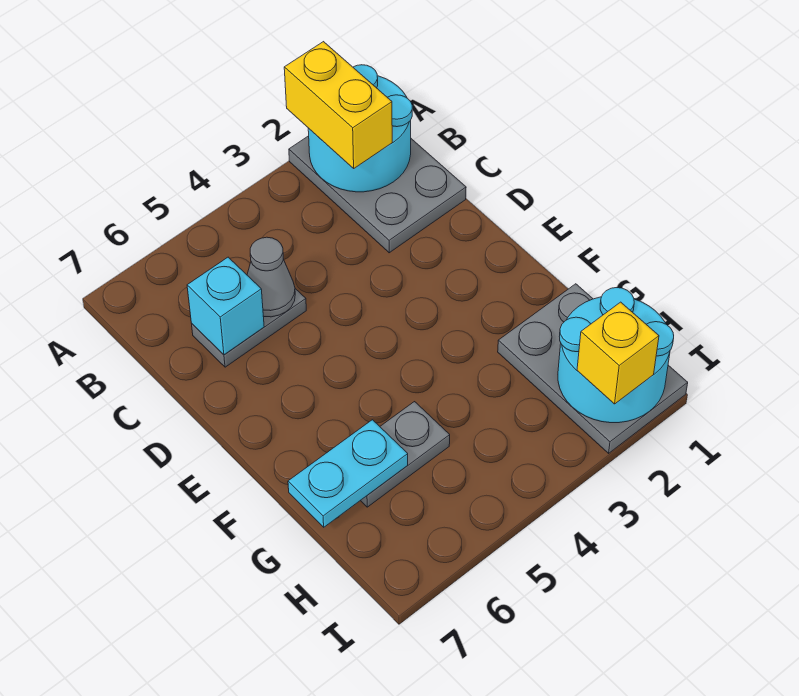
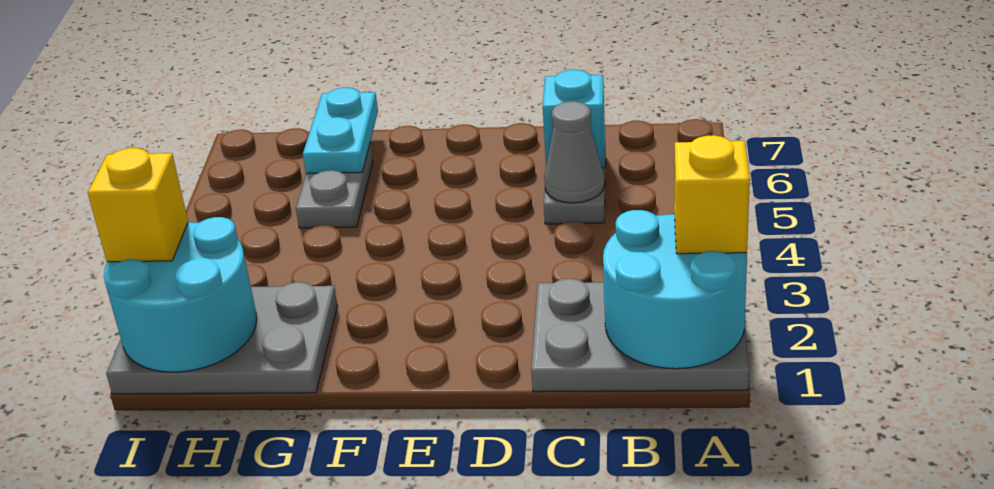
yellow 1x2 brick [284,42,392,168] -> yellow 1x1 brick [674,135,750,254]

